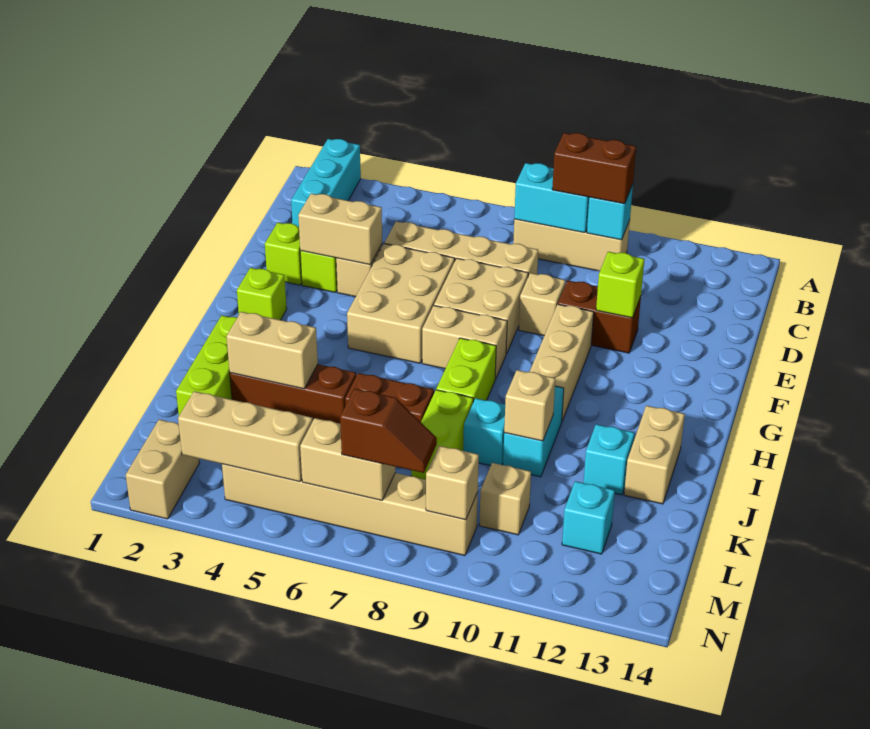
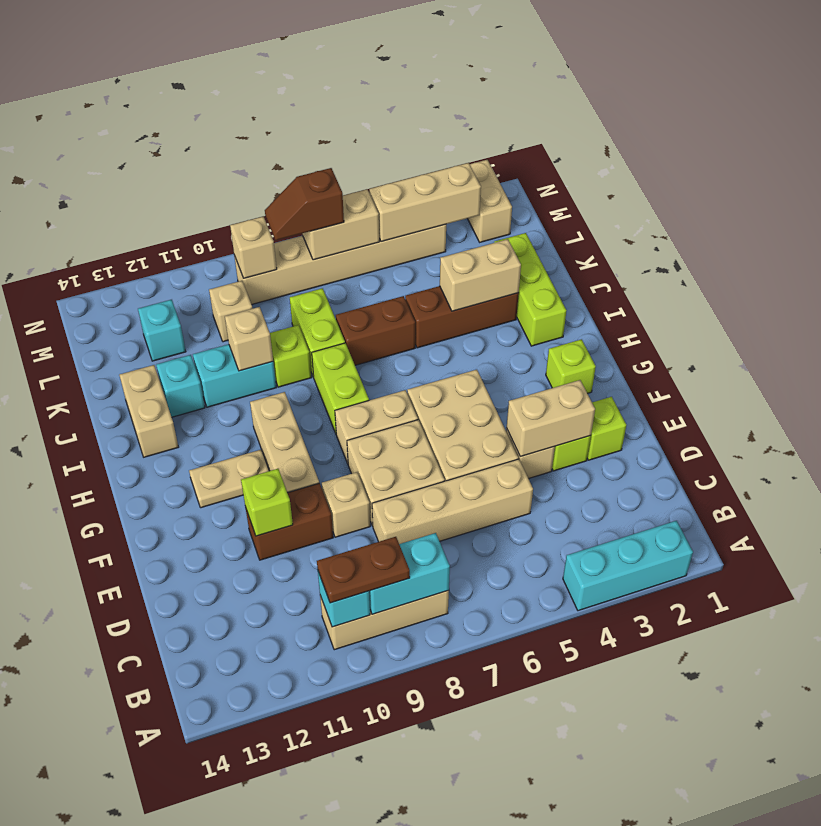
cyan 1x3 brick [291,139,361,227] -> cyan 1x3 brick turned to [563,521,693,611]
brown 1x2 brick [552,133,636,204] -> brown 1x2 plate [317,537,410,603]
none -> tan 1x2 plate [189,450,269,508]
cyan 1x2 brick [503,386,564,477] -> cyan 1x2 brick turned to [193,344,276,407]
cyan 1x1 brick [463,398,505,466] -> lime 1x1 brick [270,325,312,387]

